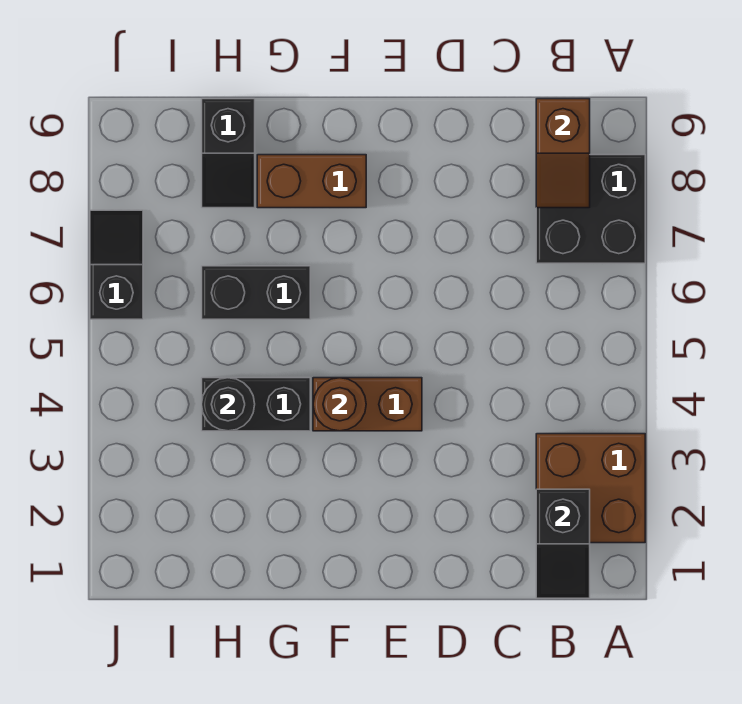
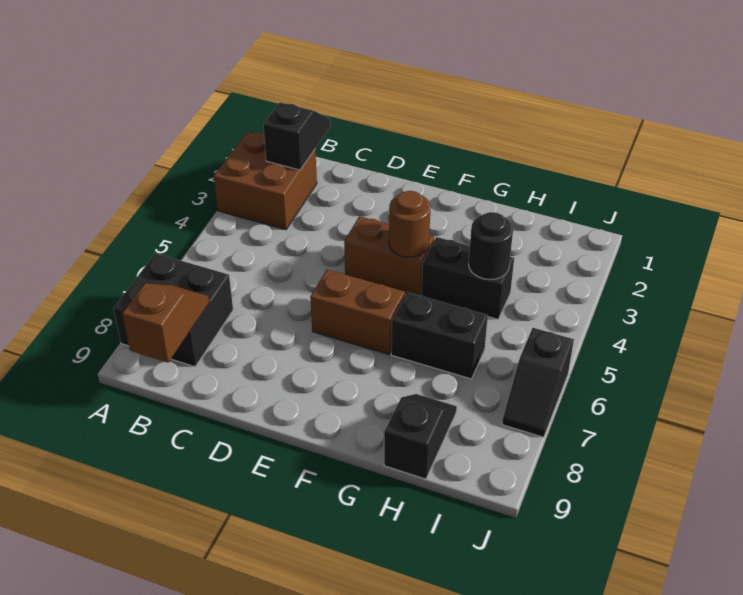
brown 1x2 brick [257,155,366,208] -> brown 1x2 brick moved to [310,270,405,354]

